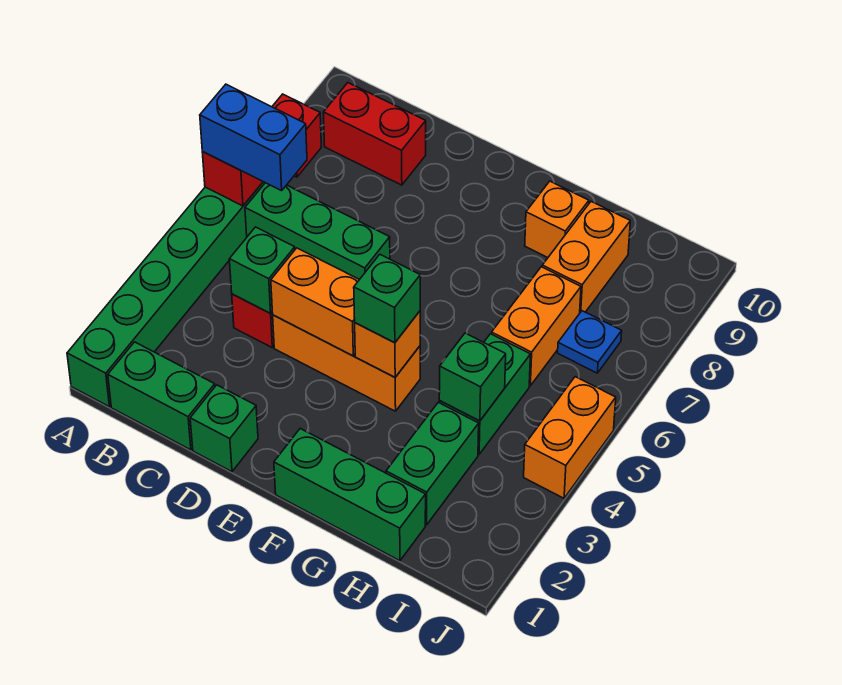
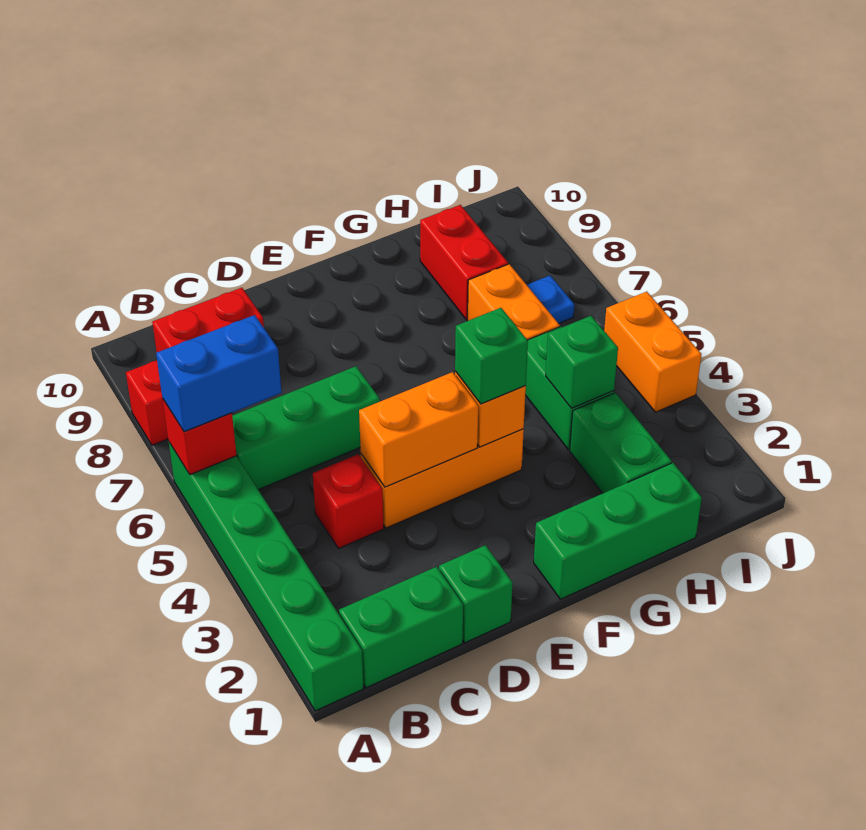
green 1x1 brick [229,227,295,314] -> none
orange 1x1 brick [525,181,589,258] -> none
orange 1x2 brick [542,202,630,312] -> red 1x2 brick [420,205,508,320]

